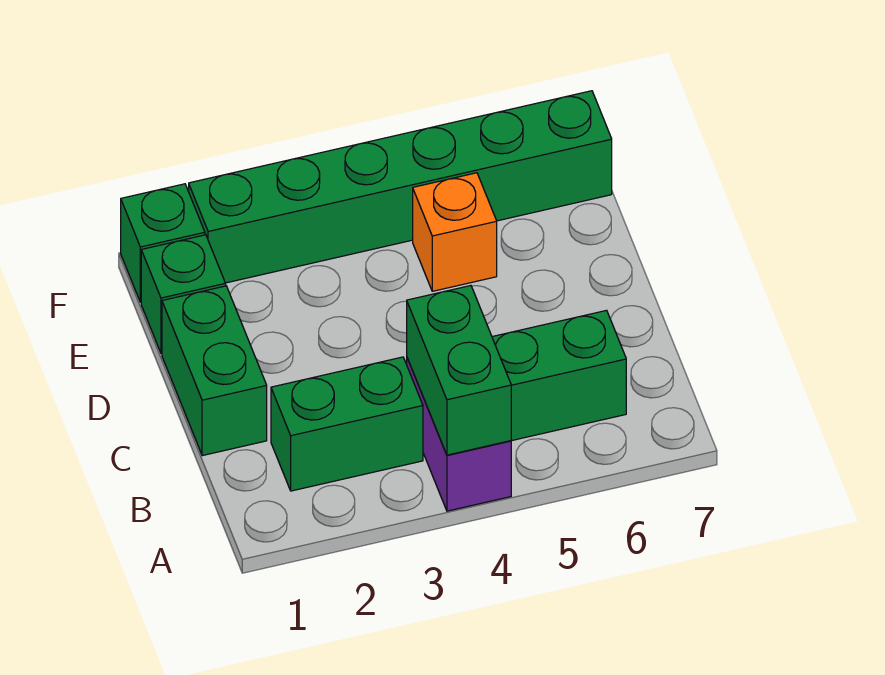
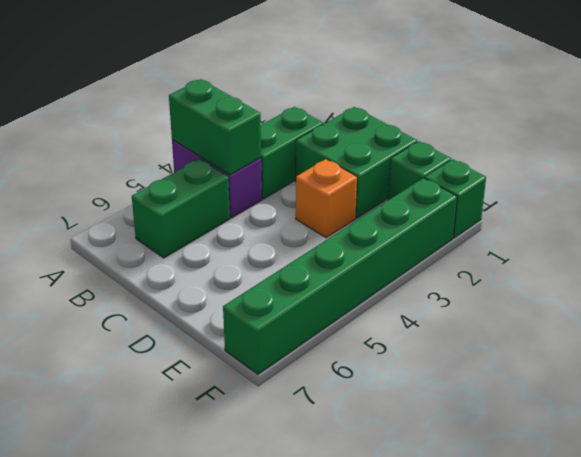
green 1x2 brick [162,286,267,456] -> green 2x2 brick [296,107,417,218]
orange 1x1 brick [413,173,497,291] -> orange 1x1 brick moved to [296,159,357,238]

